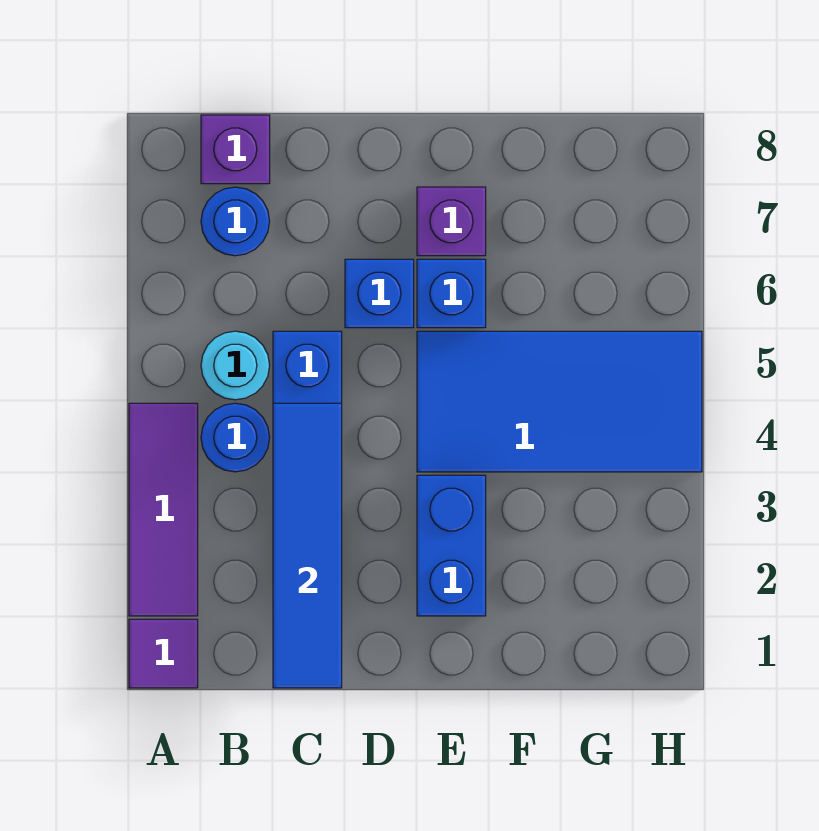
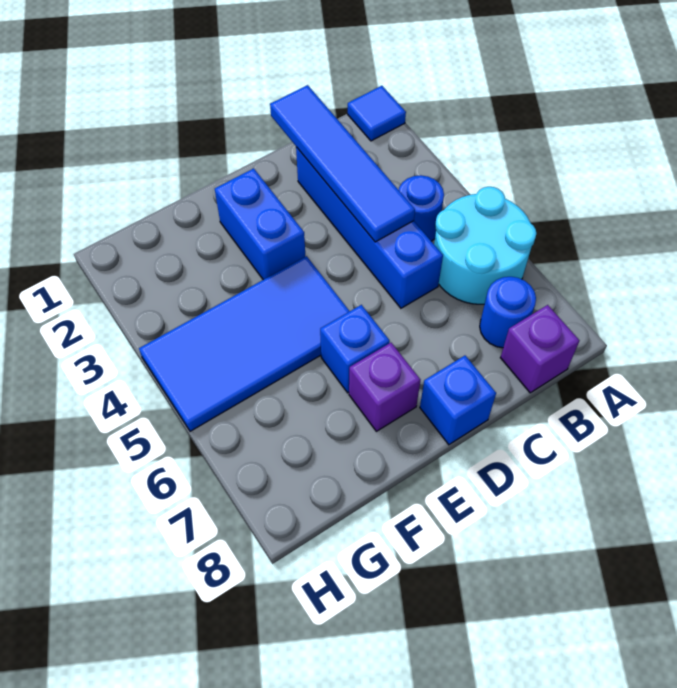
purple 1x1 tile [129,619,198,688] -> blue 1x1 tile [348,86,406,141]
purple 1x3 tile [129,403,198,616] -> none
cyan 1x1 round brick [201,331,270,400] -> cyan 2x2 round brick [434,187,536,304]
blue 1x1 brick [345,259,414,328] -> blue 1x1 brick moved to [420,356,496,445]

